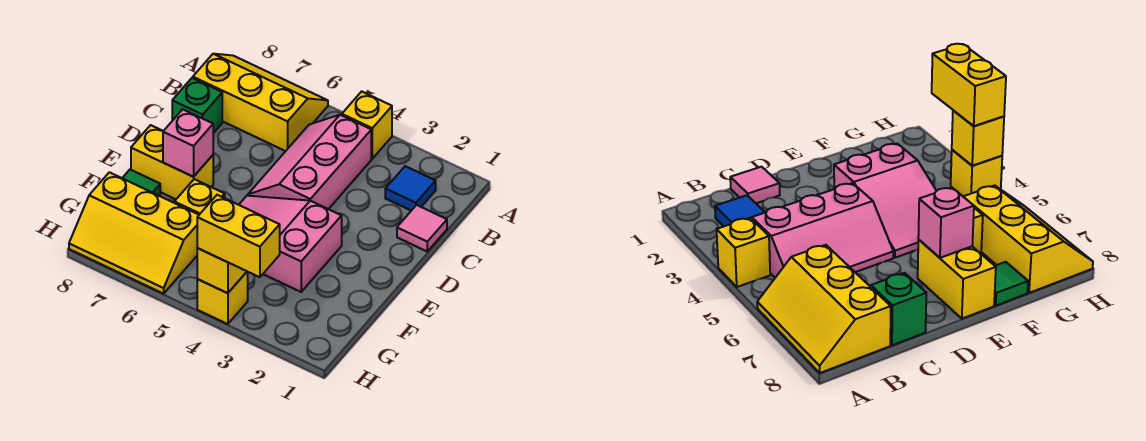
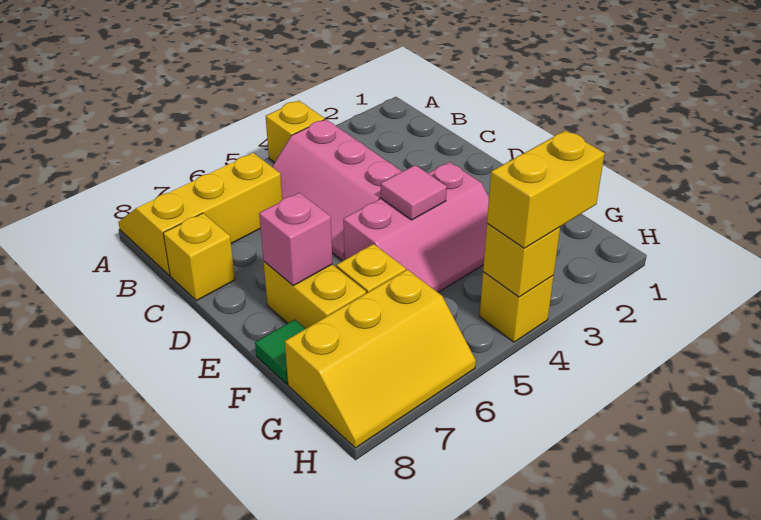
blue 1x1 tile [385,166,436,211] -> none
pink 1x1 tile [397,205,447,251] -> pink 1x1 tile moved to [381,165,447,220]
green 1x1 brick [172,78,222,133] -> yellow 1x1 brick [163,213,235,301]
pink 2x3 slope [239,196,342,292] -> pink 2x3 slope turned to [343,162,489,292]
yellow 1x2 brick [131,125,213,199] -> yellow 1x2 brick turned to [263,261,366,328]

